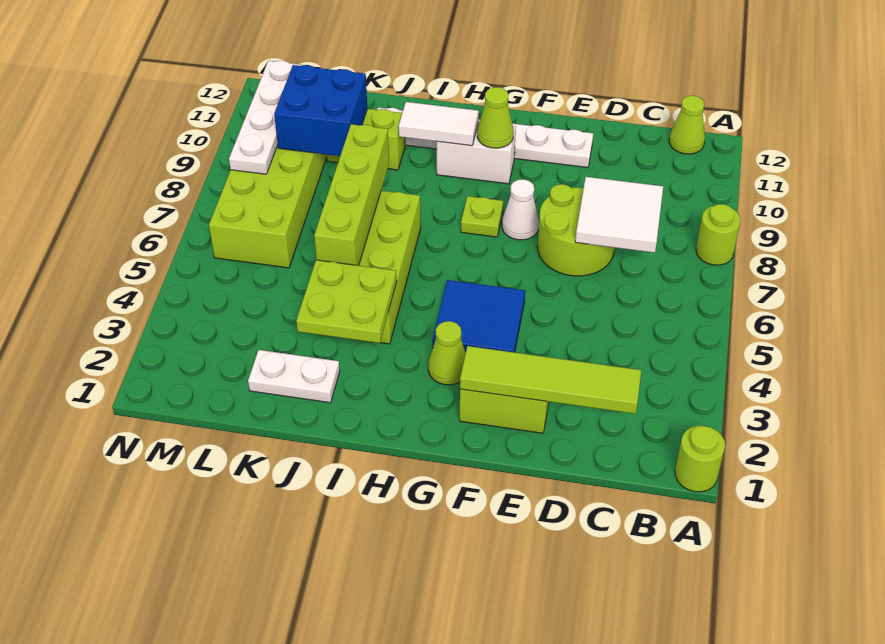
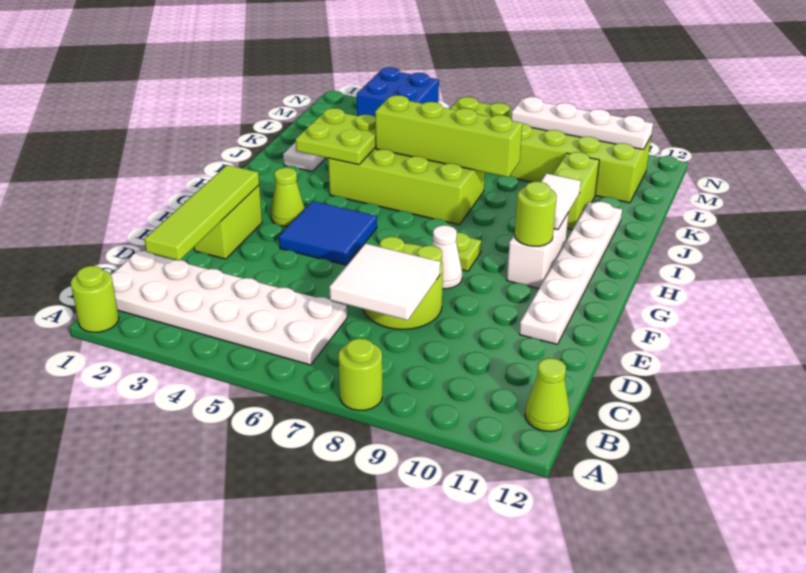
none -> white 2x6 plate [111,251,347,365]
lime 1x1 cone [477,87,514,148] -> lime 1x1 round brick [515,181,557,246]
blue 2x2 brick [274,65,367,156] -> blue 2x2 brick moved to [357,67,439,117]

